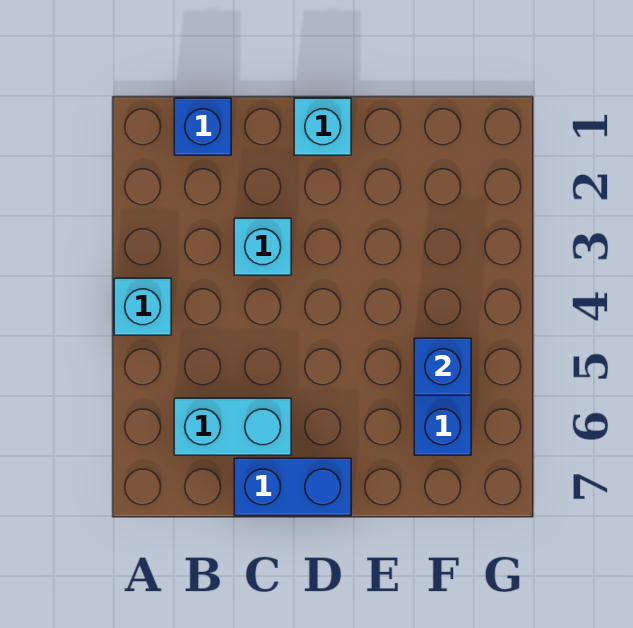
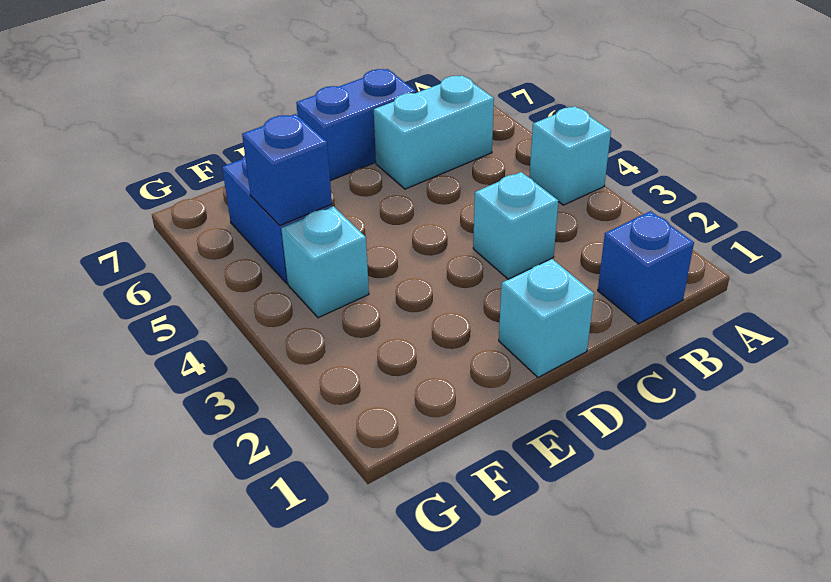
none -> cyan 1x1 brick [281,206,369,318]

